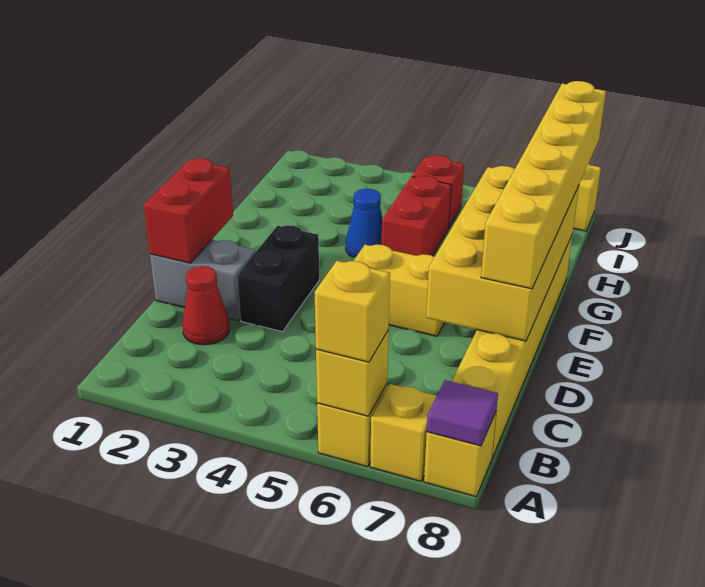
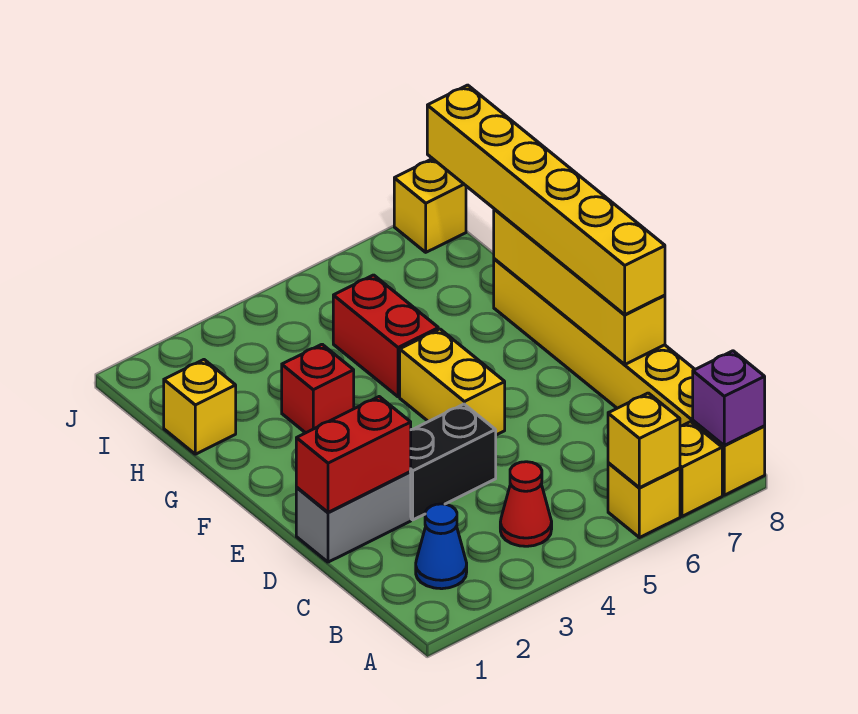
yellow 1x1 brick [315,261,390,362] -> yellow 1x1 brick moved to [164,360,236,454]
purple 1x1 tile [427,380,498,446] -> purple 1x1 brick [693,351,765,445]
red 1x1 cone [183,266,230,345] -> red 1x1 cone moved to [500,462,552,546]
red 1x2 brick [144,158,233,263] -> red 1x2 brick turned to [296,397,411,513]
black 1x2 brick [237,225,319,332] -> black 1x2 brick turned to [410,404,496,520]
yellow 2x4 brick [426,166,579,341] -> yellow 1x4 brick [494,209,665,365]
yellow 1x2 brick [354,245,445,336] -> yellow 1x2 brick turned to [400,329,505,435]
blue 1x1 cone [346,189,383,258] -> blue 1x1 cone moved to [416,504,467,589]
red 1x1 brick [412,155,464,227] -> red 1x1 brick moved to [282,344,354,433]

